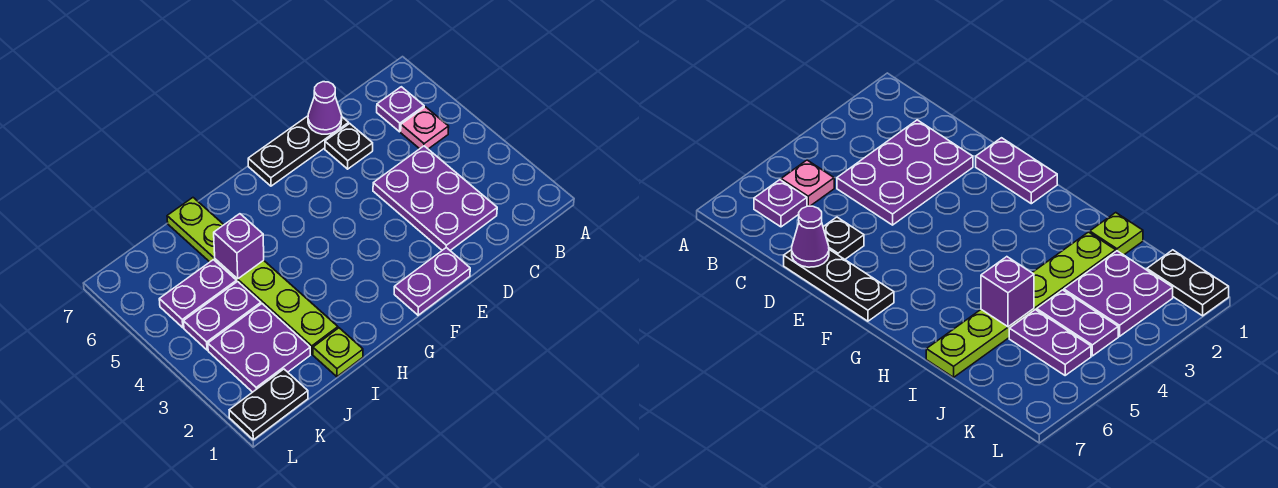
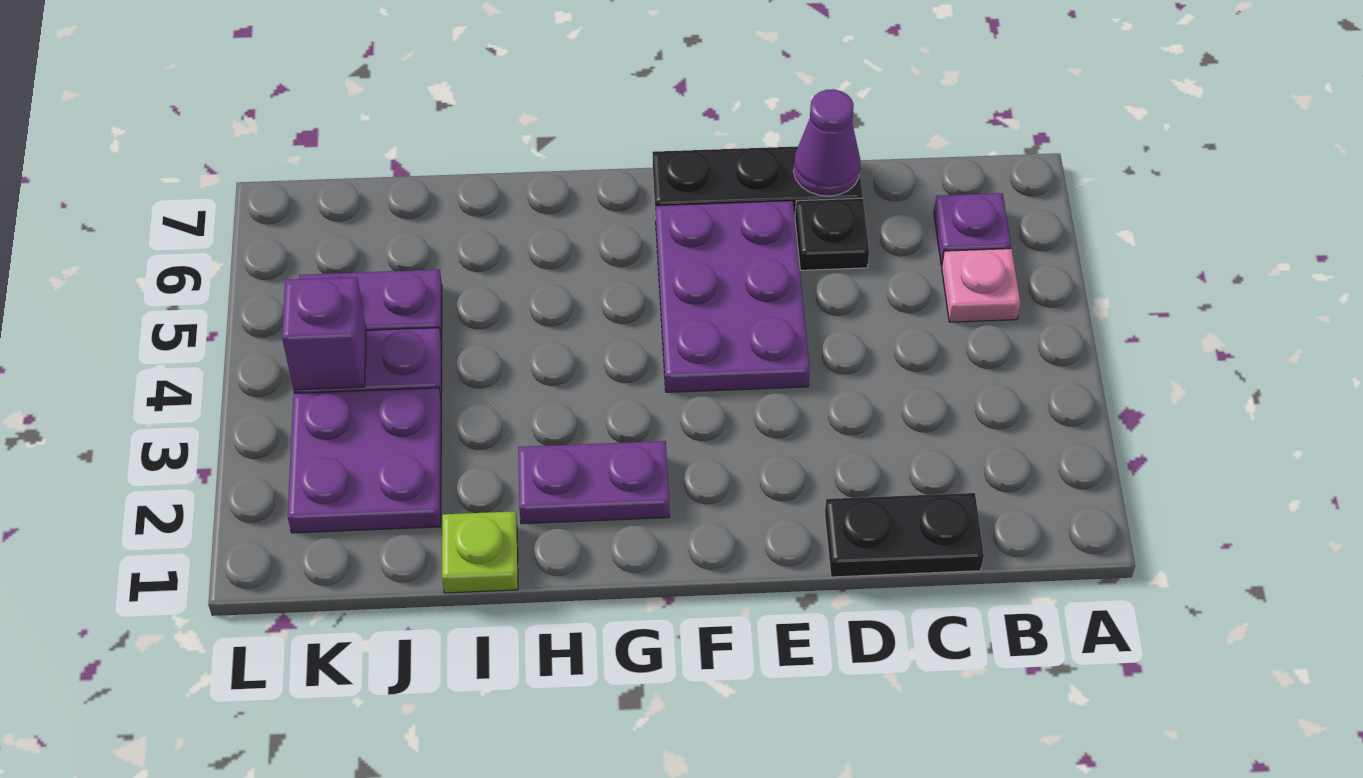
purple 2x3 plate [373,146,497,250] -> purple 2x3 plate moved to [656,201,810,392]
purple 1x2 plate [394,248,470,315] -> purple 1x2 plate moved to [518,441,669,524]
lime 1x6 plate [167,198,338,354] -> none
purple 1x1 brick [214,214,264,279] -> purple 1x1 brick moved to [282,277,366,390]
black 1x2 plate [229,369,308,440] -> black 1x2 plate moved to [825,493,984,577]

